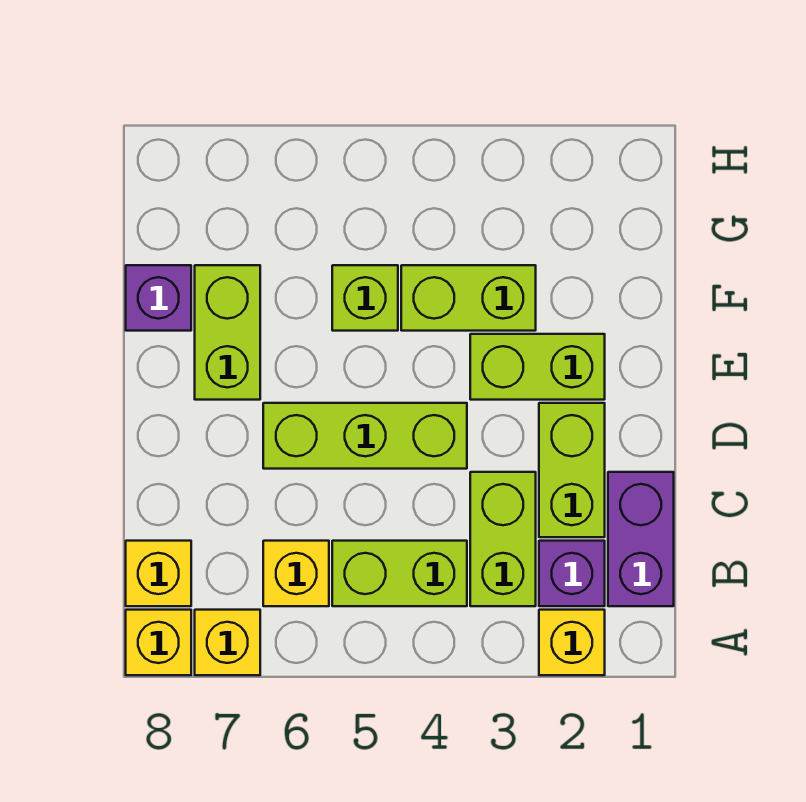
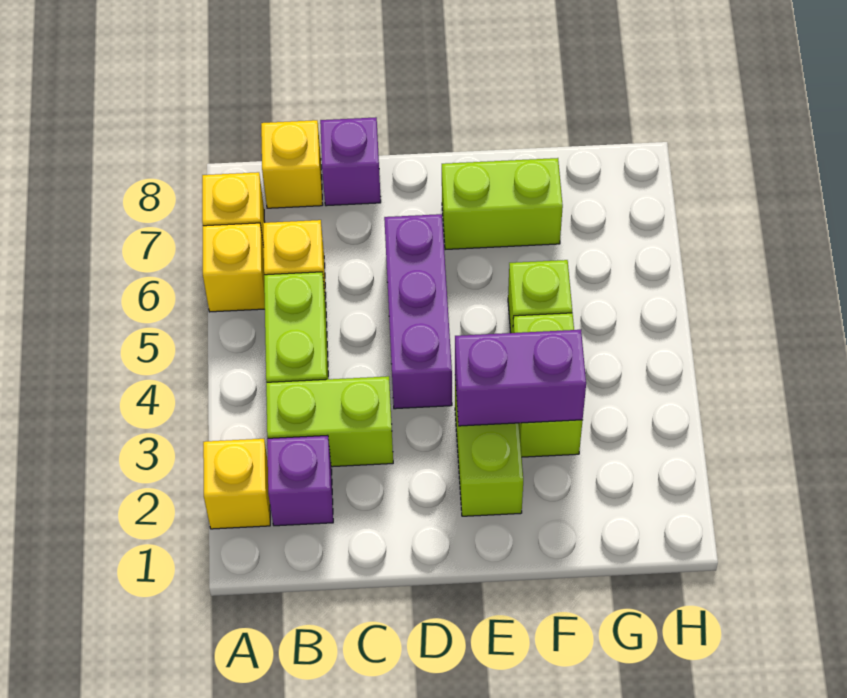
yellow 1x1 brick [126,610,191,675] -> yellow 1x1 brick moved to [203,223,265,312]
purple 1x2 brick [608,472,674,606] -> purple 1x2 brick moved to [455,330,586,426]
lime 1x2 brick [539,403,605,537] -> none
lime 1x3 brick [263,403,467,469] -> purple 1x3 brick [384,214,452,409]
purple 1x1 brick [126,265,191,331] -> purple 1x1 brick moved to [320,117,381,206]

